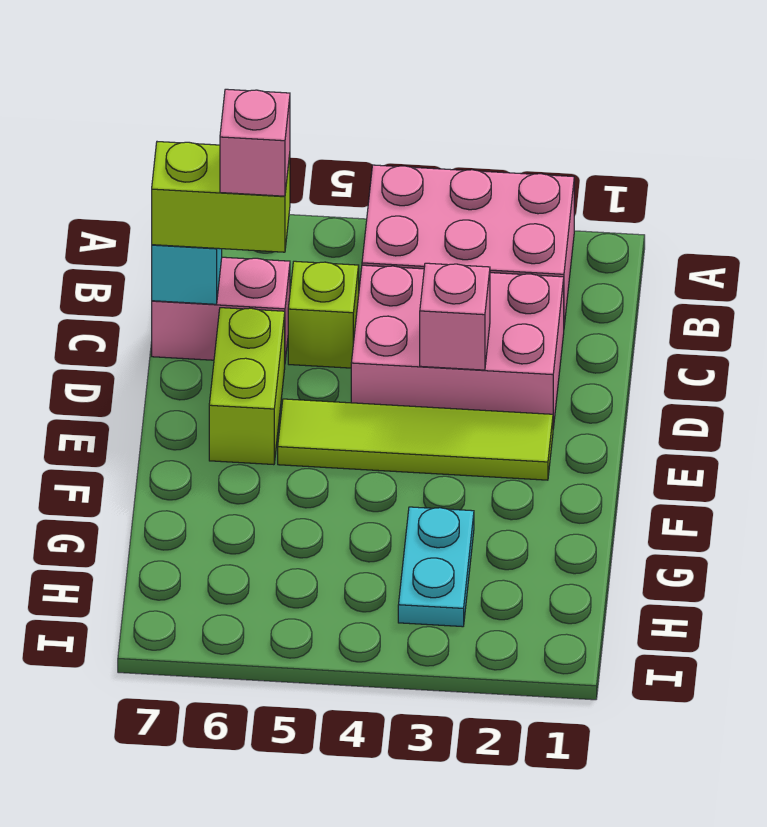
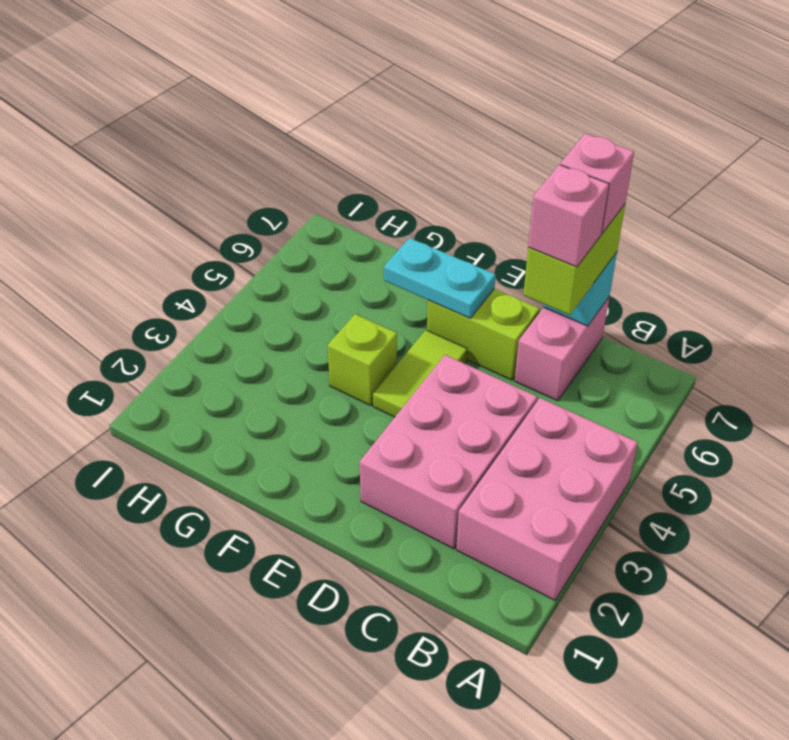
lime 1x1 brick [288,261,359,368] -> lime 1x1 brick moved to [328,314,397,406]
pink 1x1 brick [420,263,490,370] -> pink 1x1 brick moved to [560,133,634,233]
lime 1x4 tile [278,399,553,480] -> lime 1x2 tile [373,330,467,417]
cyan 1x2 plate [398,507,474,627] -> cyan 1x2 plate moved to [384,238,496,318]

